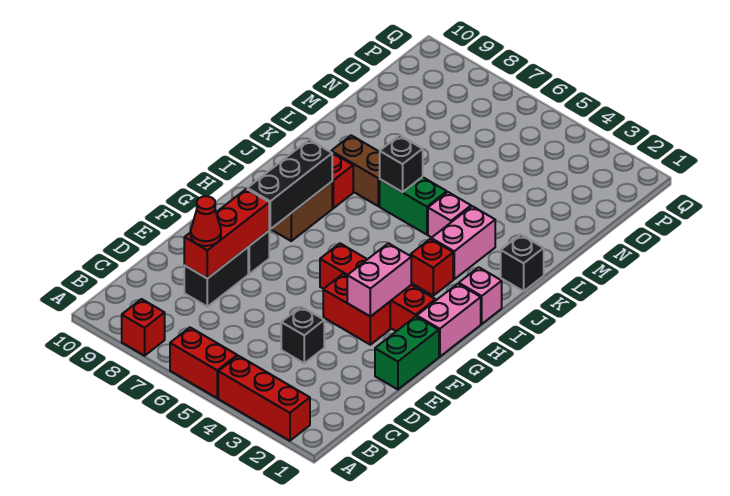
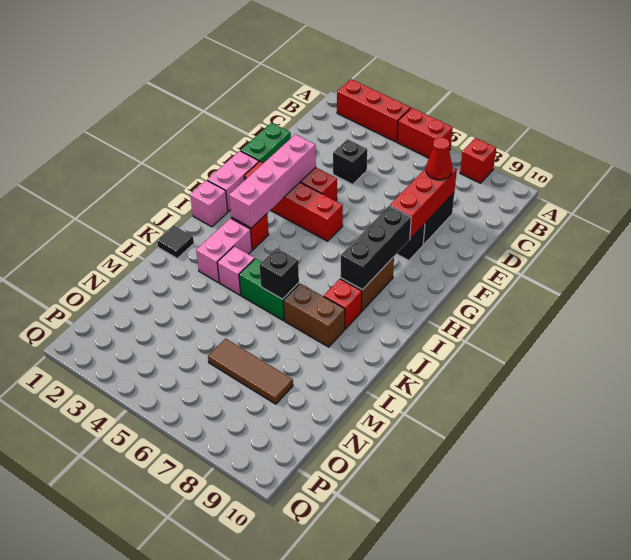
pink 1x2 brick [347,243,411,317] -> pink 1x4 brick [229,134,316,228]
black 1x1 brick [501,234,544,291] -> black 1x1 tile [157,226,194,258]
none -> brown 1x3 tile [208,339,293,404]

